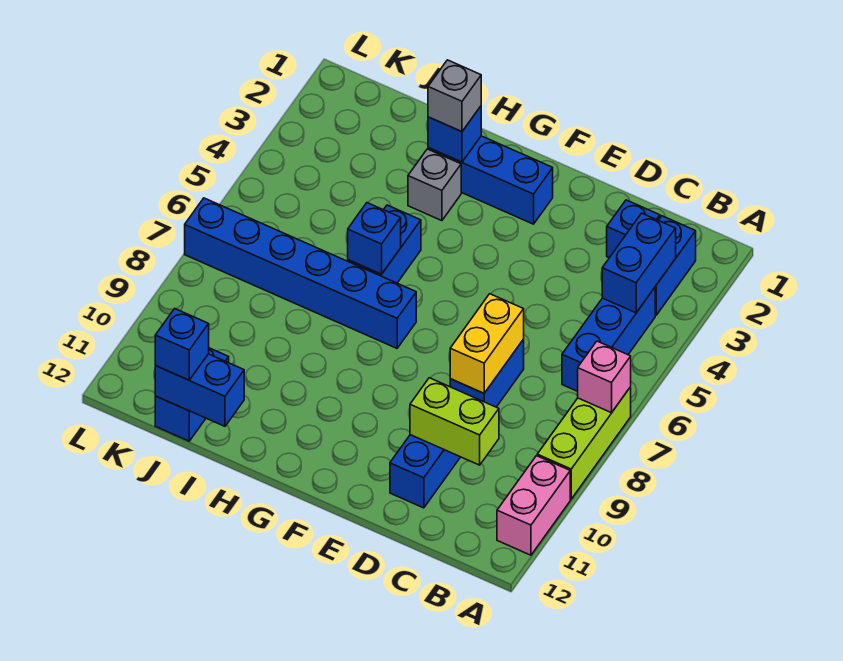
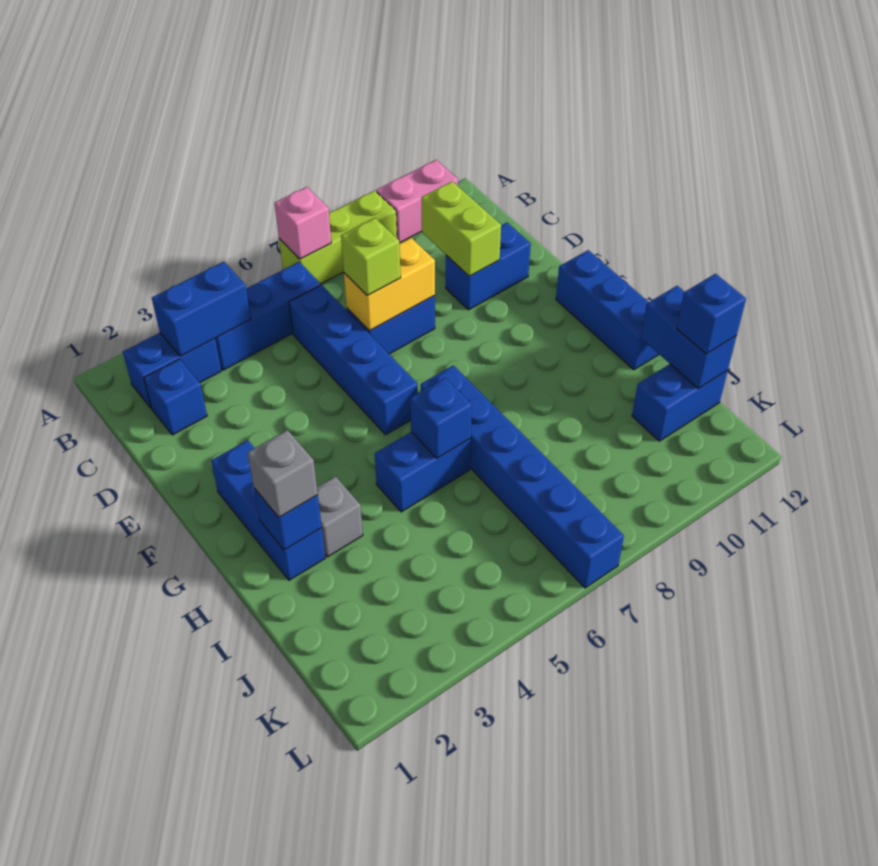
none -> blue 1x4 brick [289,285,418,435]
none -> lime 1x1 brick [341,218,401,296]
none -> blue 1x3 brick [556,250,659,370]

